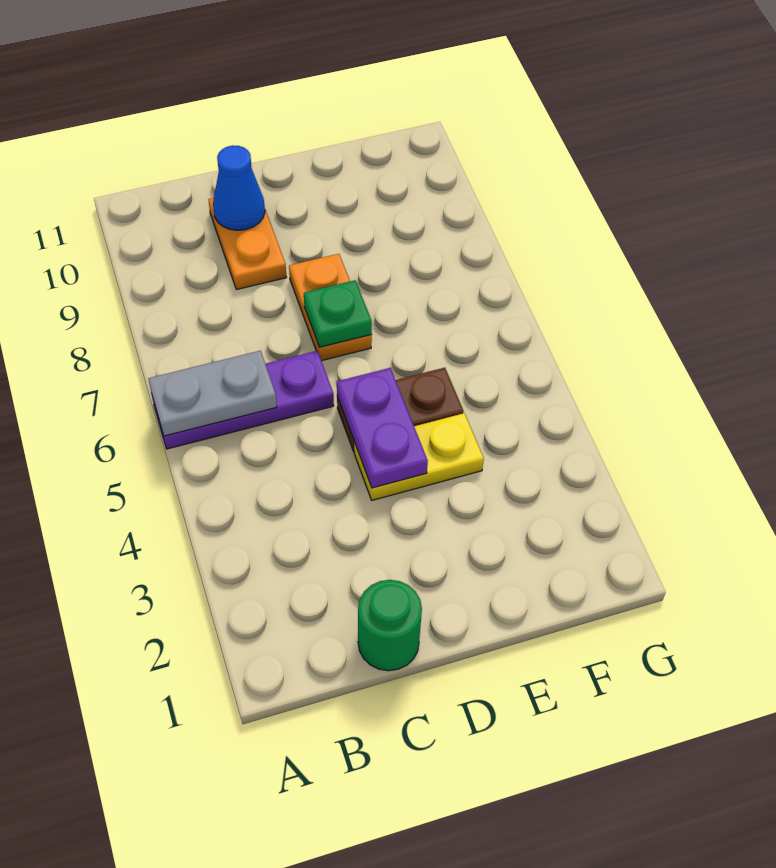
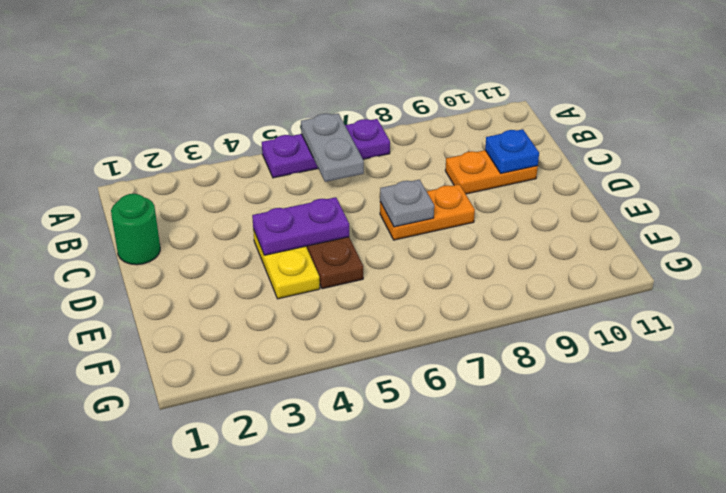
purple 1x3 plate [152,351,334,449] -> purple 1x3 plate turned to [262,119,390,178]
blue 1x1 cone [213,145,265,230] -> blue 1x1 plate [485,129,539,173]
green 1x1 plate [304,280,372,347] -> grey 1x1 plate [380,180,434,227]

